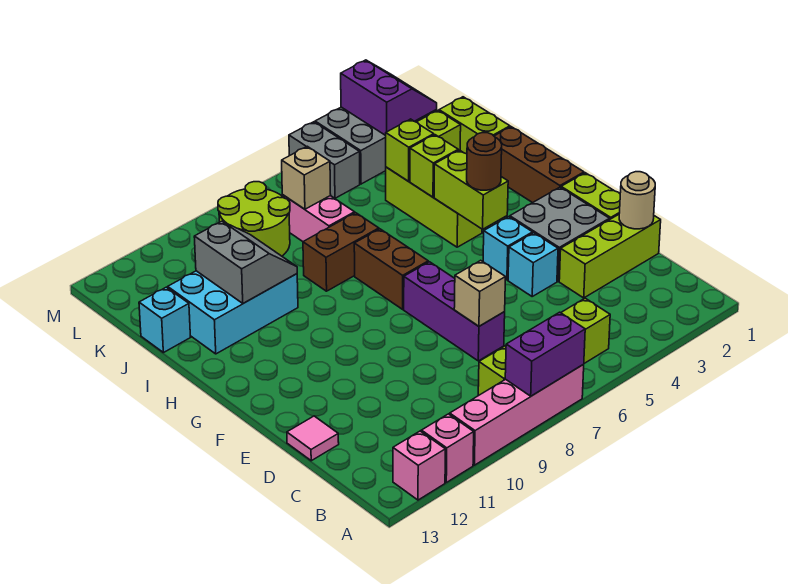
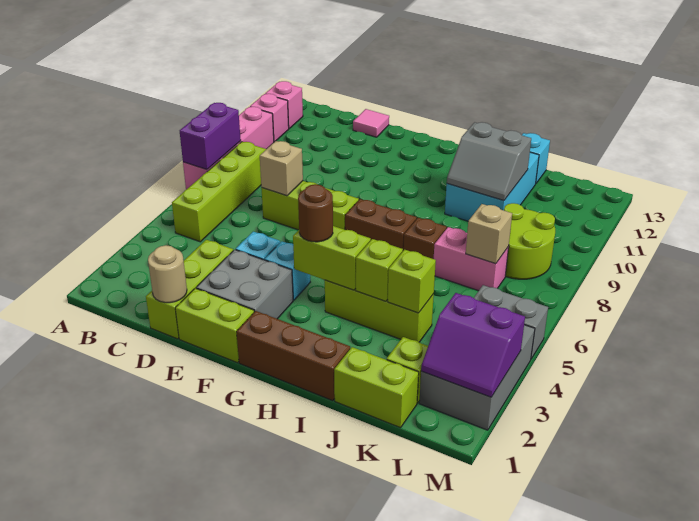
purple 1x3 brick [404,262,505,361] -> lime 1x3 brick [261,181,359,230]
brown 1x2 brick [303,213,379,291] -> brown 1x1 brick [403,218,447,259]

